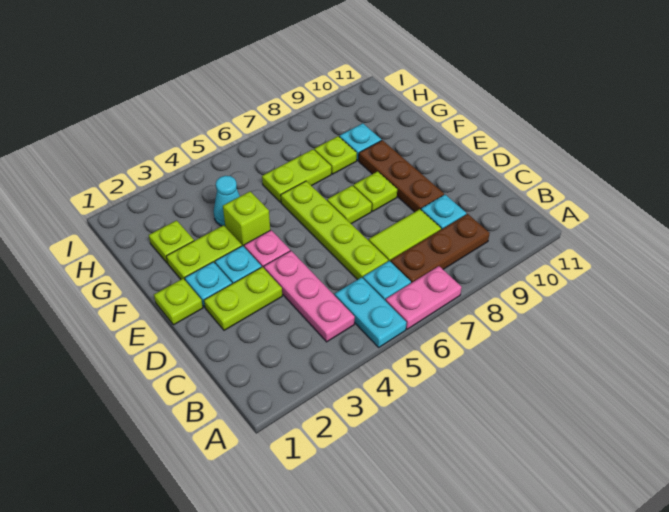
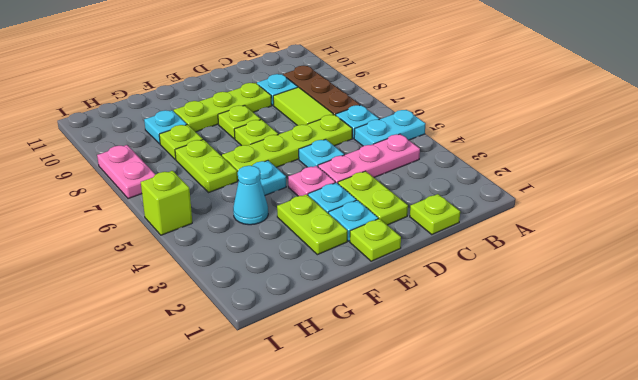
pink 1x2 plate [386,266,462,329] -> pink 1x2 plate moved to [97,145,156,199]
none -> cyan 1x1 plate [299,139,344,167]
brown 1x3 plate [359,140,444,212] -> lime 1x3 plate [174,83,272,132]
lime 1x1 brick [223,192,270,246] -> lime 1x1 brick moved to [141,171,192,235]
none -> cyan 1x1 plate [253,161,286,195]
lime 1x1 plate [149,221,194,263] -> lime 1x1 plate moved to [410,194,460,234]

